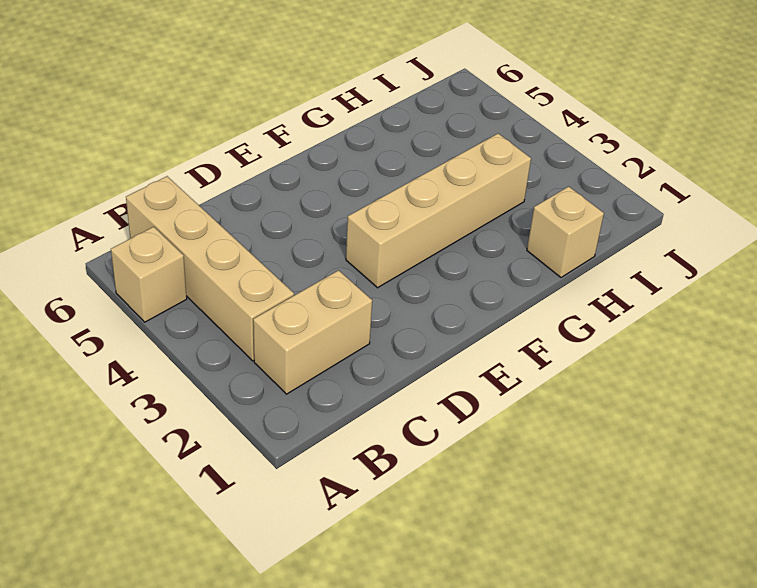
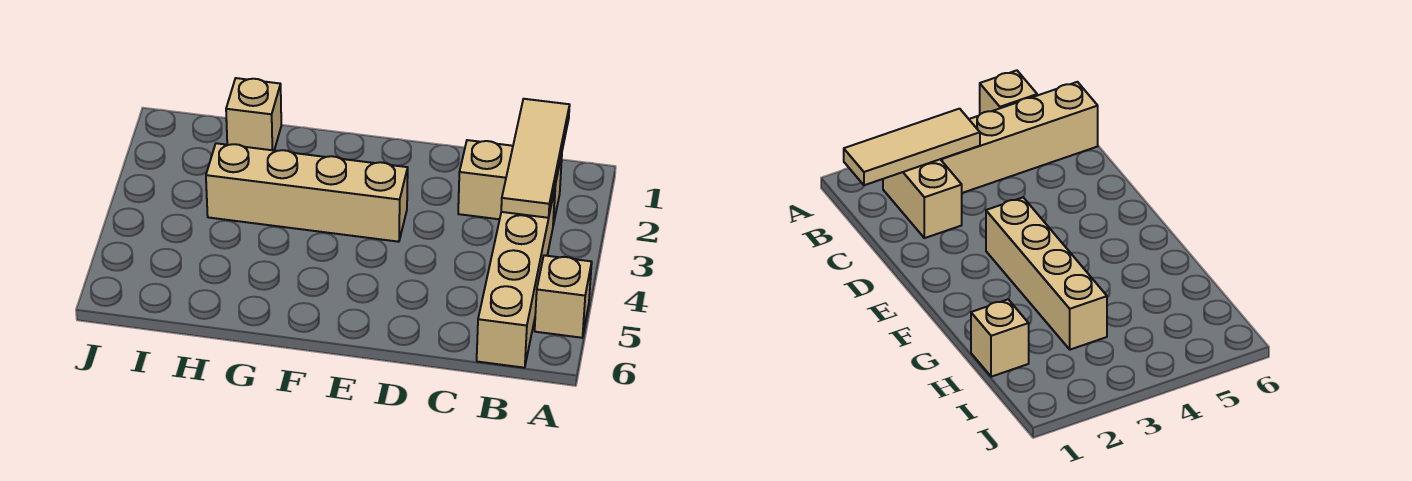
none -> tan 1x3 tile [501,99,570,218]

